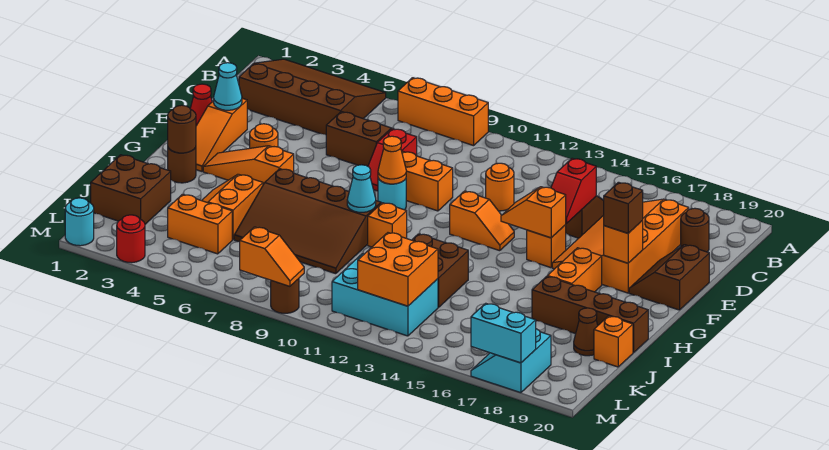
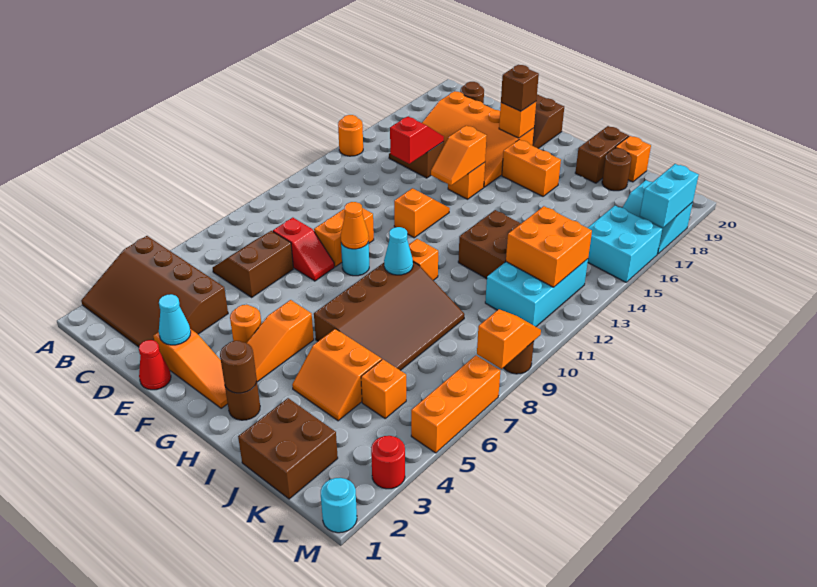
brown 3x4 slope [239,59,386,135] -> brown 3x4 slope turned to [81,236,228,347]
orange 1x3 brick [398,78,488,146] -> orange 1x3 brick moved to [411,355,500,453]
orange 1x1 round brick [486,163,514,211] -> orange 1x1 round brick moved to [338,115,363,156]
red 1x2 slope [551,158,596,224] -> red 1x2 slope turned to [390,116,444,164]
brown 1x4 brick [532,276,648,353] -> brown 1x2 brick [575,126,629,183]
brown 1x1 cone [574,308,598,356] -> brown 1x1 round brick [602,148,631,191]
orange 1x2 brick [168,194,232,254] -> orange 1x1 brick [361,359,406,418]
none -> cyan 2x2 brick [588,206,662,282]

